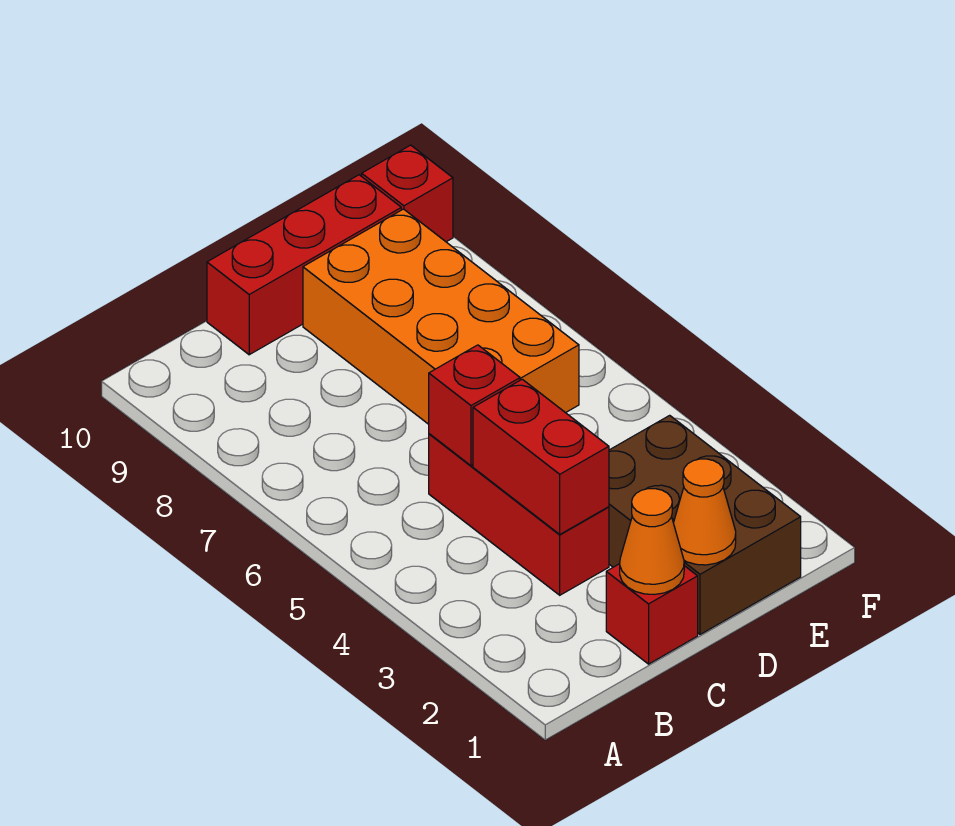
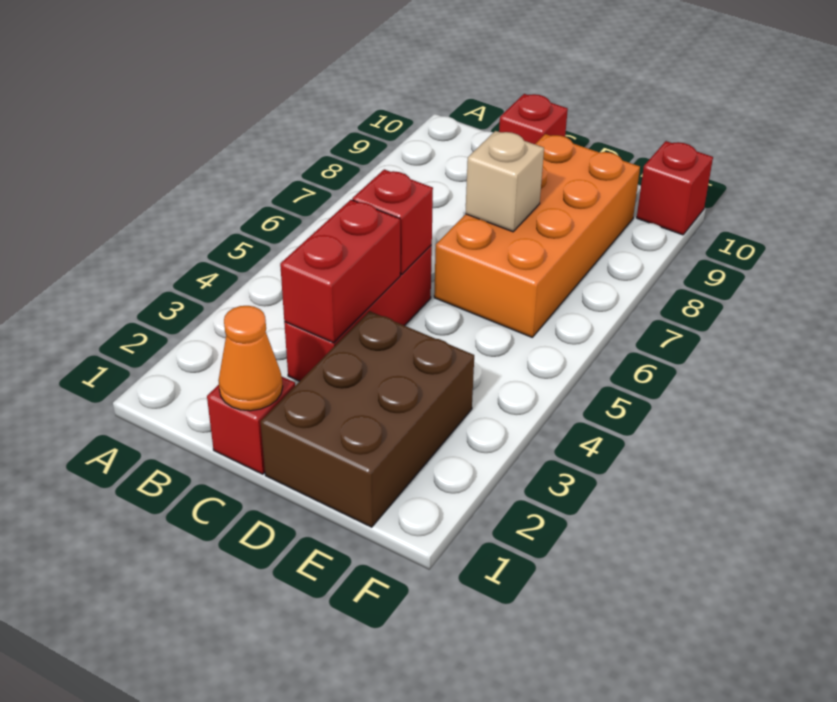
red 1x3 brick [207,175,401,355] -> red 1x1 brick [499,94,568,144]
orange 1x1 cone [674,459,736,565] -> none
none -> tan 1x1 brick [465,131,544,232]

